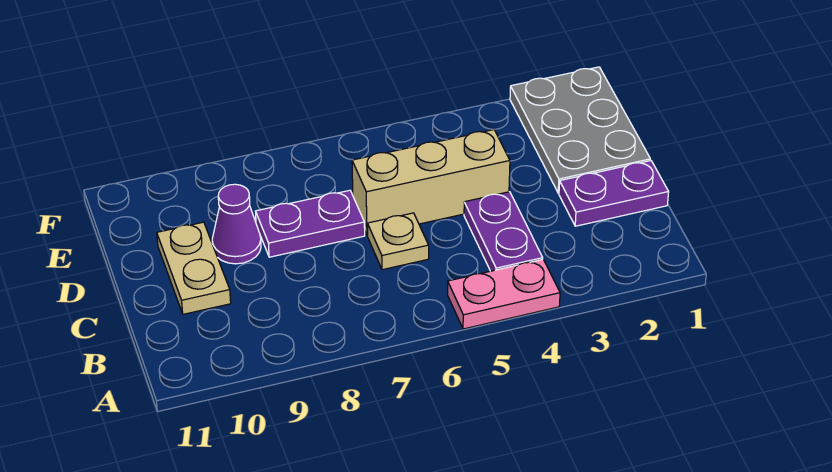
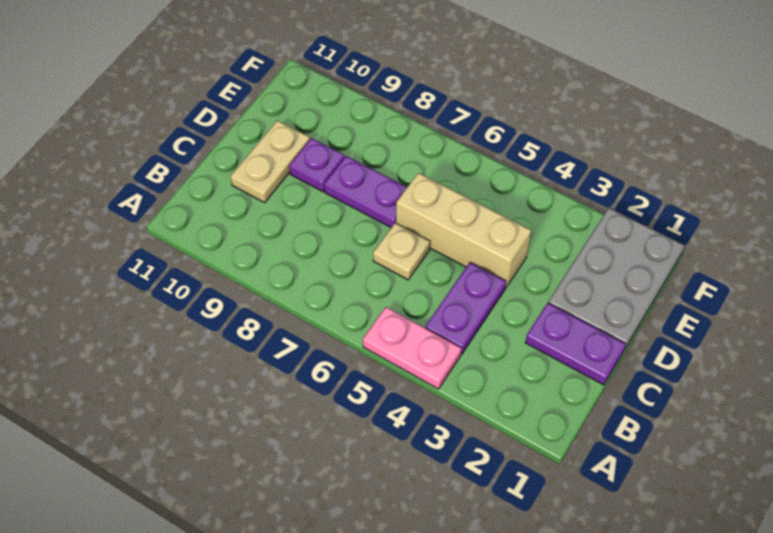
purple 1x1 cone [212,184,261,264] -> purple 1x1 plate [289,138,345,192]

